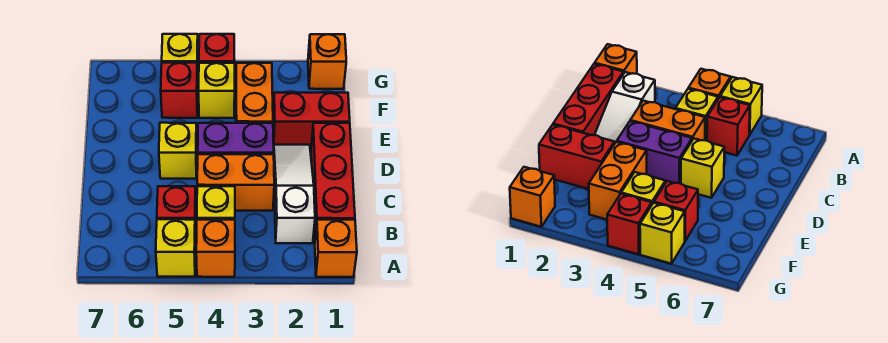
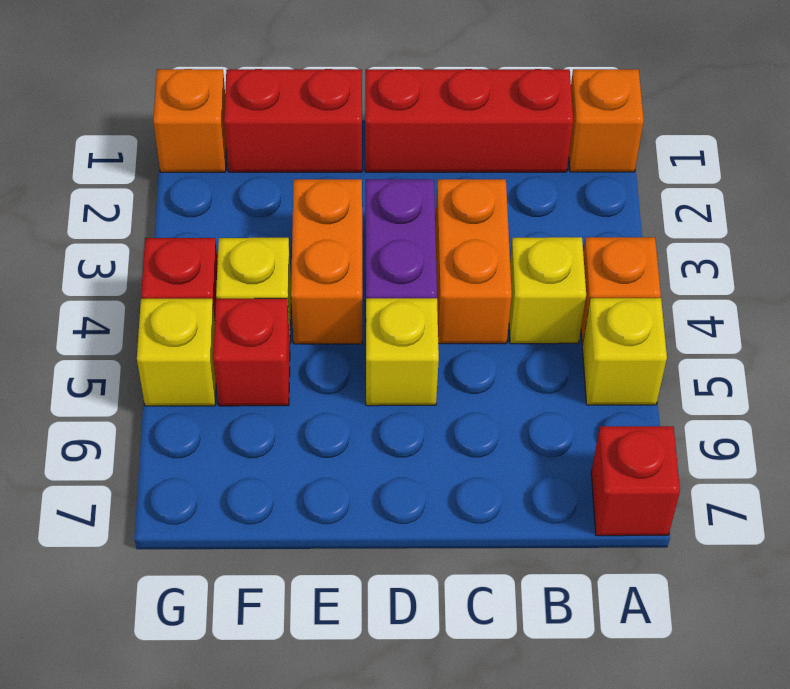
white 1x3 slope [274,145,315,243] -> none
red 1x1 brick [157,186,196,242] -> red 1x1 brick moved to [591,426,680,536]
red 1x2 brick [273,93,350,148] -> red 1x2 brick turned to [224,69,362,172]
orange 1x2 brick [236,63,273,123] -> orange 1x2 brick turned to [291,179,362,344]

